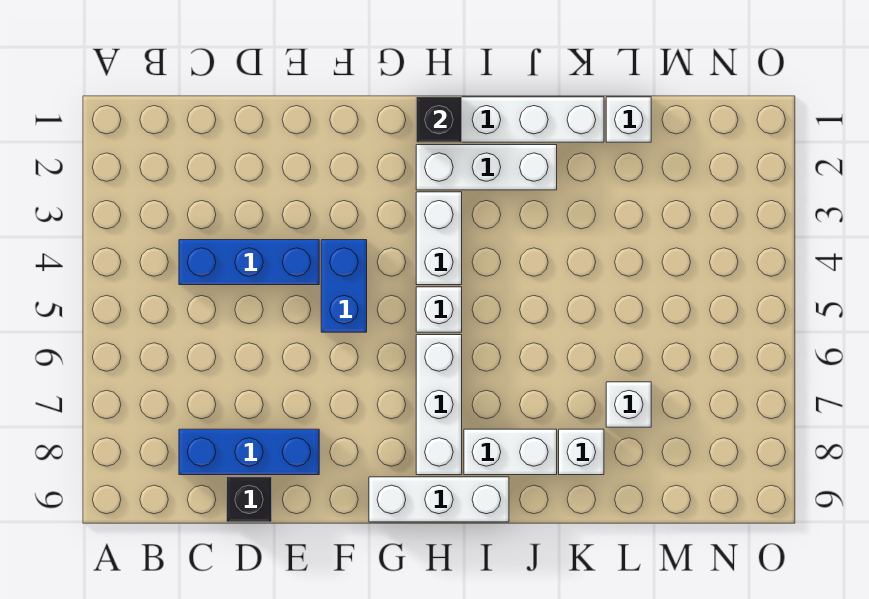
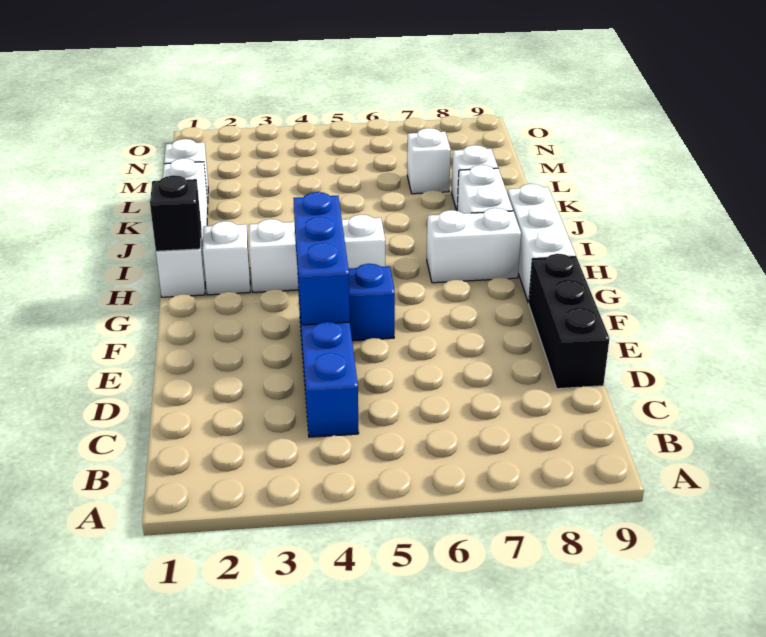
blue 1x3 brick [179,429,319,475] -> blue 1x3 brick moved to [293,192,350,325]
black 1x1 brick [227,477,272,522] -> black 1x3 brick [529,254,610,389]
white 1x3 brick [416,145,557,190] -> white 1x1 brick [203,221,250,295]
white 1x3 brick [416,335,462,475] -> white 1x2 brick [427,208,521,283]

